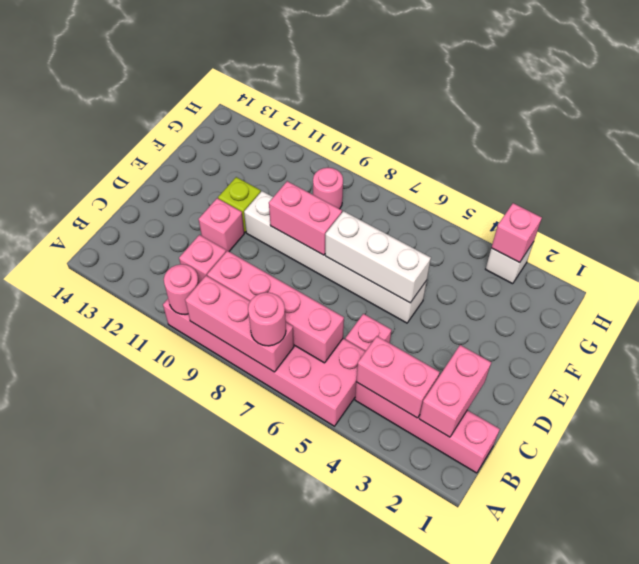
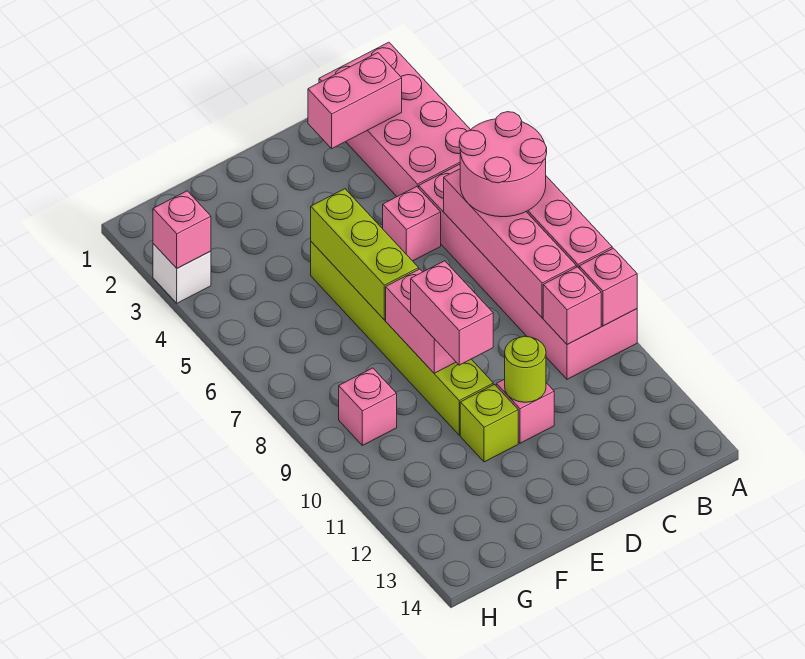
pink 1x1 round brick [248,292,286,346] -> pink 2x2 round brick [459,112,547,217]
pink 1x1 round brick [164,264,199,315] -> pink 1x1 brick [579,248,637,326]
pink 1x4 brick [355,382,500,473] -> pink 2x4 brick [319,42,470,196]
pink 1x2 brick [356,336,440,418] -> pink 1x2 brick moved to [411,261,493,365]
none -> lime 1x1 round brick [505,336,546,402]
white 1x6 brick [244,191,427,323] -> lime 1x6 brick [311,242,493,435]
white 1x3 brick [325,211,431,303] -> lime 1x3 brick [311,189,419,320]
pink 1x1 round brick [313,168,343,209] -> pink 1x1 brick [339,368,397,445]

